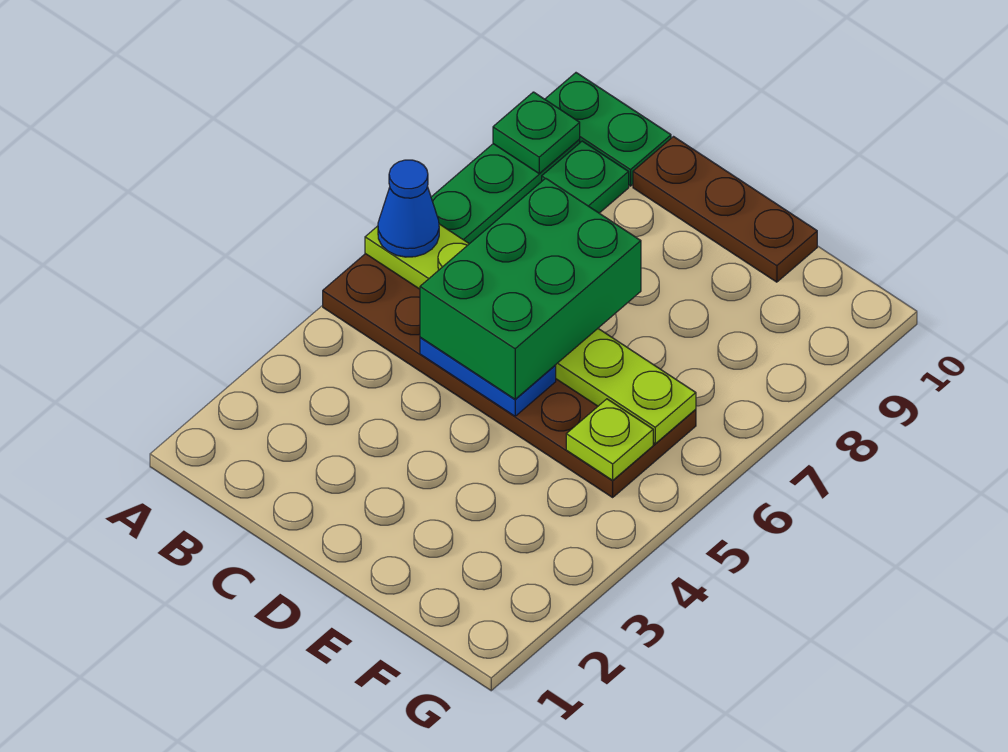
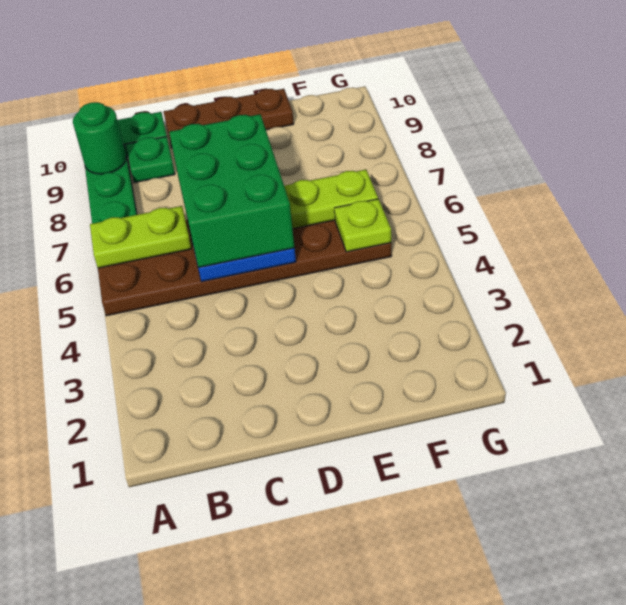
blue 1x1 cone [378,160,439,257] -> none
green 1x1 plate [493,92,580,173] -> green 1x1 round brick [73,102,126,174]

